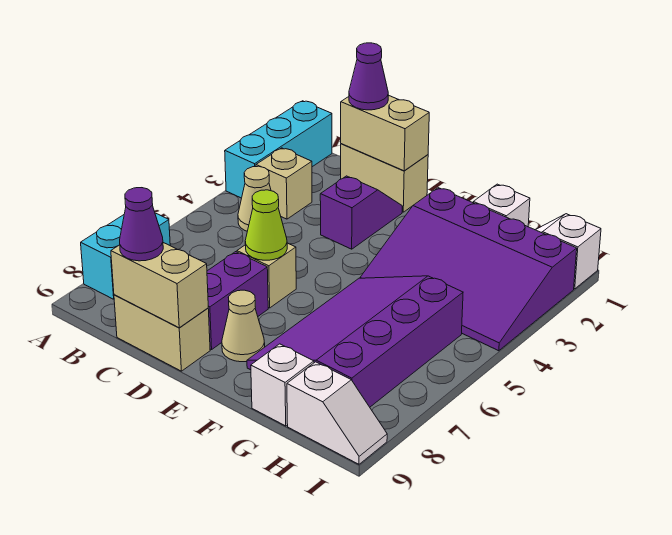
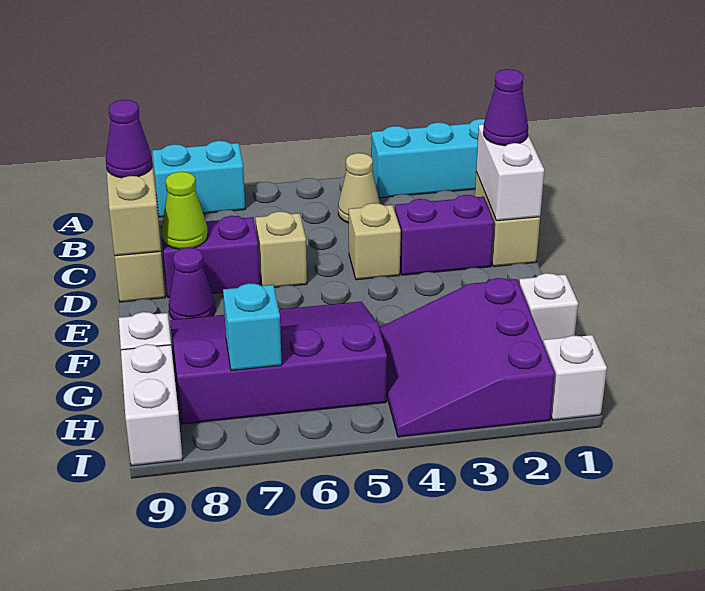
tan 1x1 brick [256,148,312,219] -> tan 1x1 brick moved to [349,203,401,280]
tan 1x2 brick [341,95,429,171] -> white 1x2 brick [476,124,544,221]
purple 1x2 slope [320,176,402,249] -> purple 1x2 brick [395,195,494,275]
lime 1x1 cone [245,190,287,260] -> lime 1x1 cone moved to [161,172,208,249]
tan 1x1 cone [222,290,265,362] -> purple 1x1 cone [169,248,215,320]
purple 3x4 slope [360,188,577,351] -> purple 3x3 slope [379,278,555,437]
none -> cyan 1x1 brick [223,283,282,371]
white 1x2 slope [287,362,387,464] -> white 1x2 brick [121,344,183,466]

